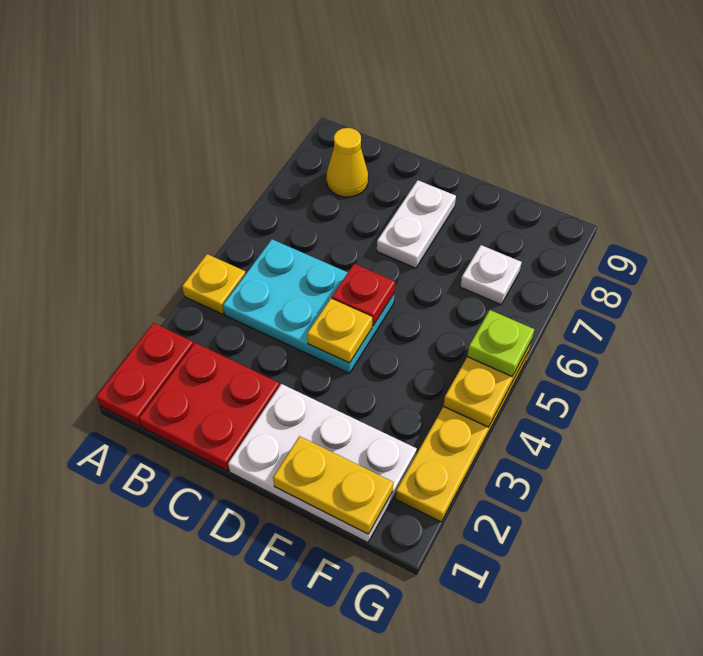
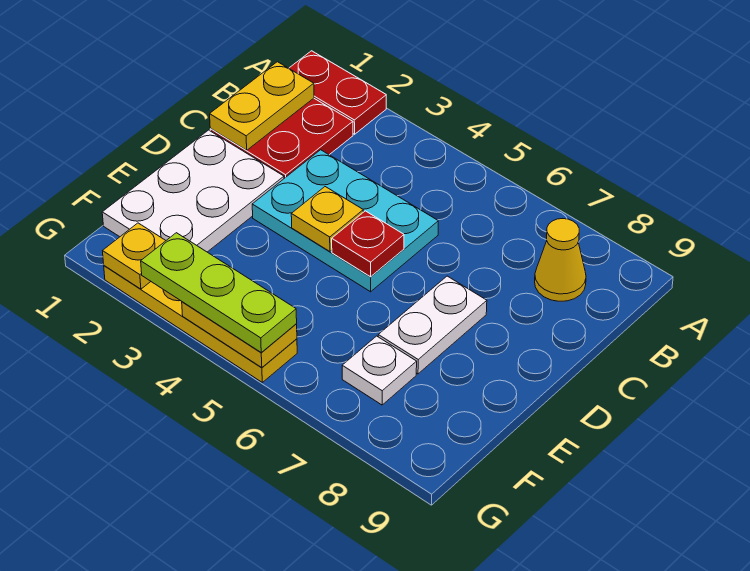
yellow 1x1 plate [182,254,246,314] -> yellow 1x1 plate moved to [103,223,166,289]
cyan 2x3 plate [223,239,394,373] -> cyan 2x3 plate turned to [252,150,438,292]
white 1x2 plate [377,180,456,268] -> white 1x2 plate turned to [378,276,487,374]
yellow 1x2 plate [273,436,393,534] -> yellow 1x2 plate moved to [210,62,314,150]
lime 1x1 plate [467,310,534,376] -> lime 1x3 plate [141,233,297,352]

